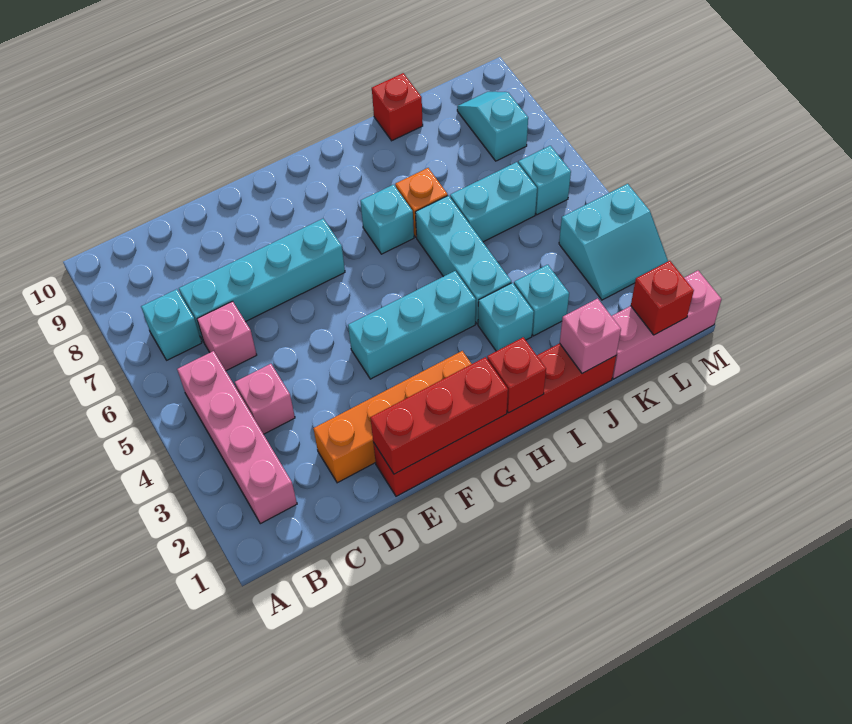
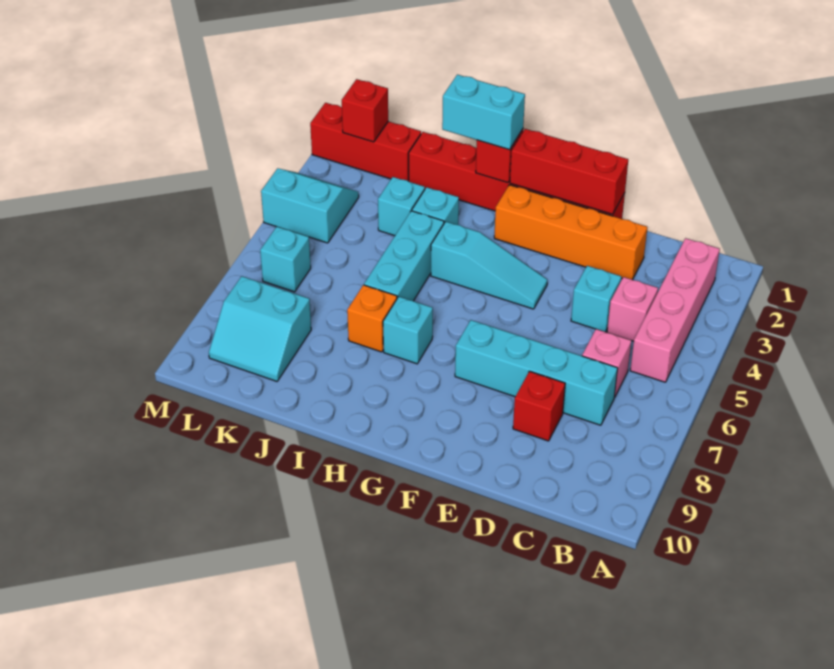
cyan 1x1 brick [141,289,202,360] -> cyan 1x1 brick moved to [571,266,621,332]
cyan 1x3 brick [348,271,476,379] -> cyan 1x3 slope [431,222,547,309]
pink 1x1 brick [560,298,621,373] -> none
cyan 1x2 brick [450,162,537,242] -> cyan 1x2 brick moved to [442,75,525,150]
red 1x1 brick [372,73,423,141] -> red 1x1 brick moved to [513,371,565,441]
pink 1x3 brick [612,271,722,379] -> red 1x3 brick [310,103,421,181]
cyan 1x2 slope [457,92,528,161] -> cyan 2x2 slope [209,276,311,381]

